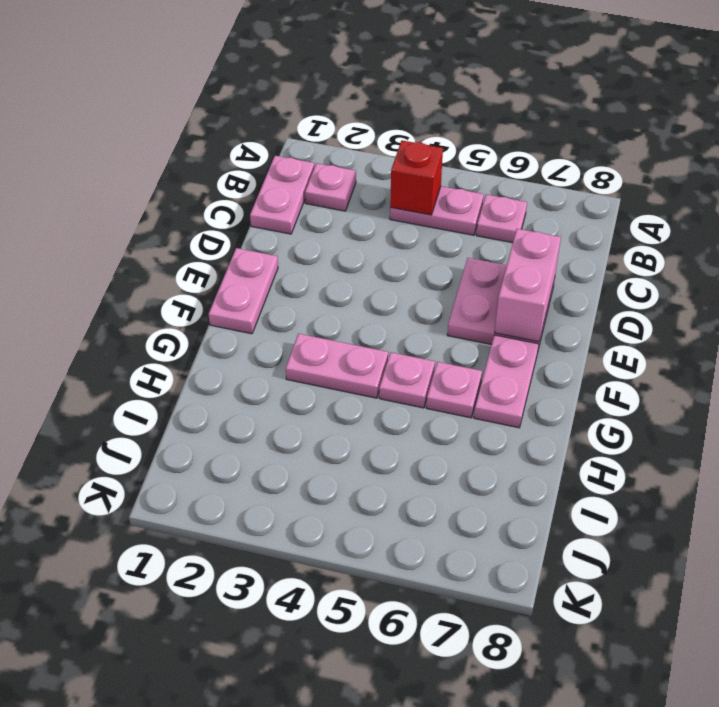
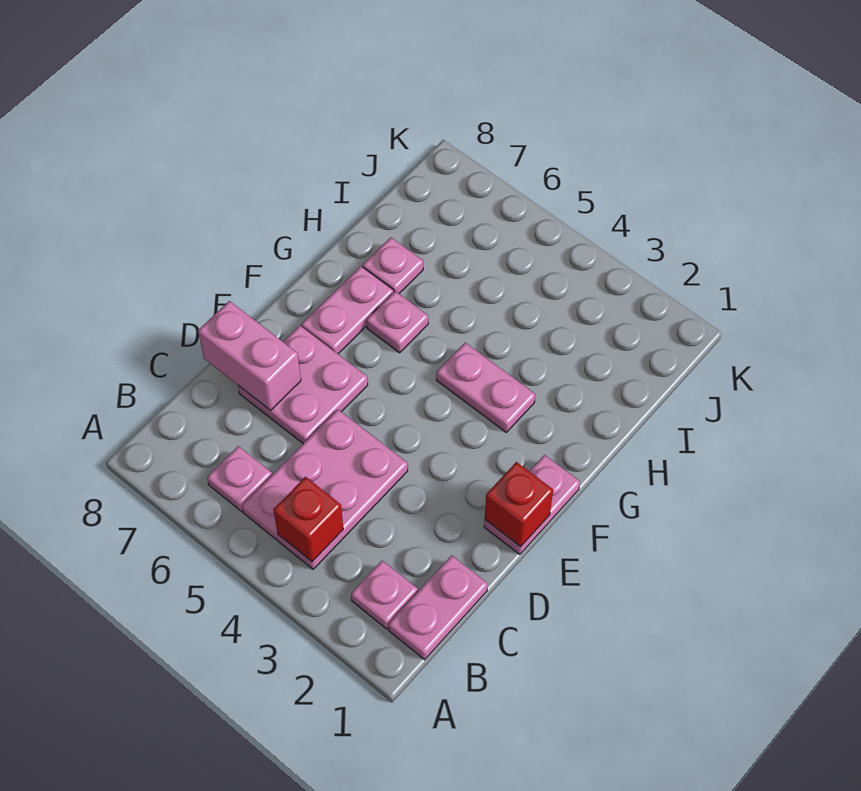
pink 1x2 plate [390,186,484,235] -> pink 2x3 plate [242,409,408,569]
pink 1x2 brick [495,229,561,342] -> pink 1x2 brick turned to [198,301,301,411]
none -> red 1x1 brick [485,462,553,547]
pink 1x1 plate [379,352,435,408] -> pink 1x1 plate moved to [362,237,423,294]

